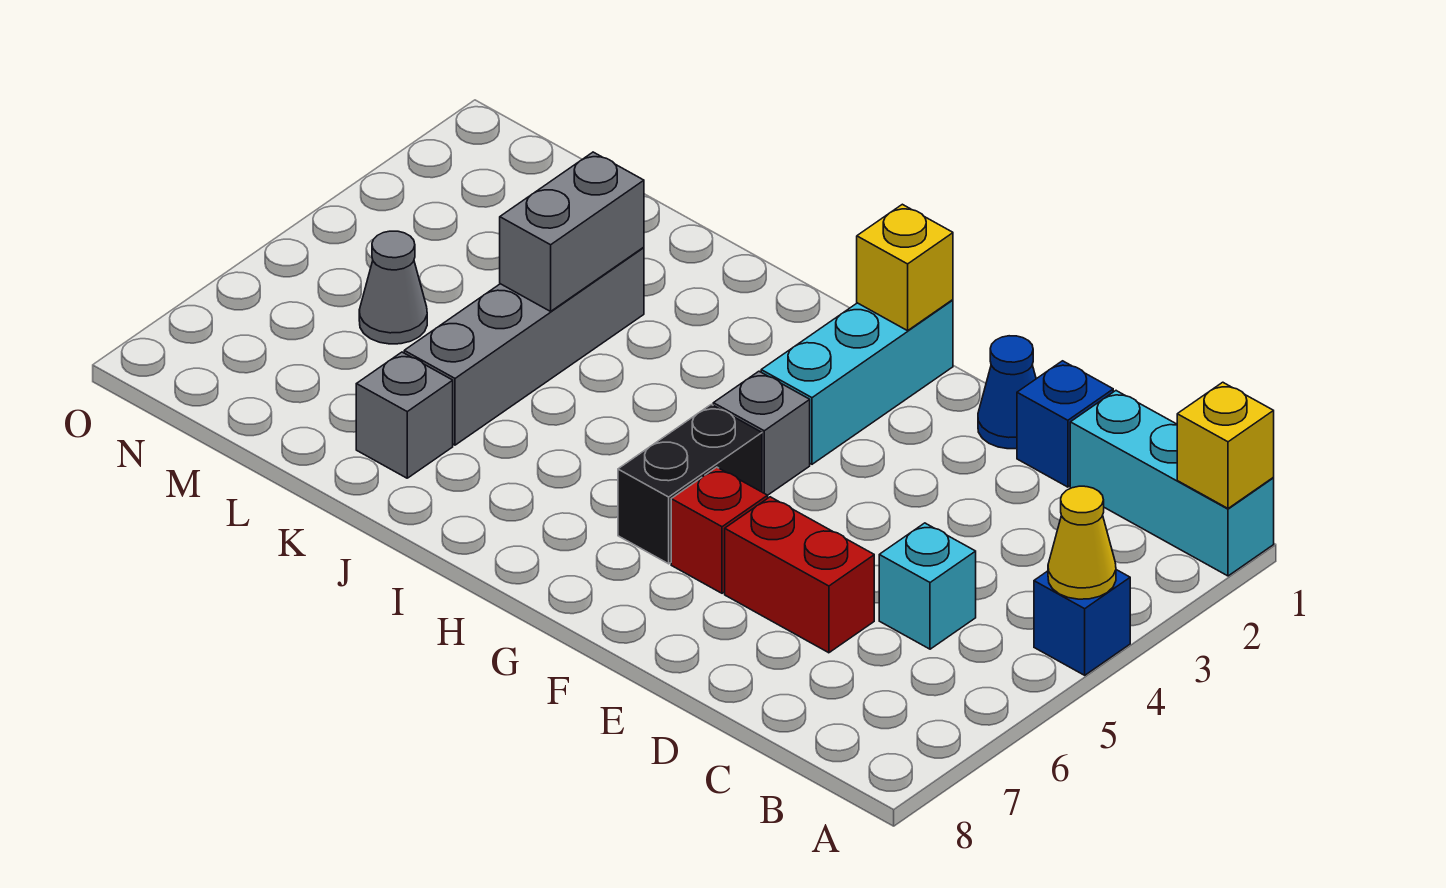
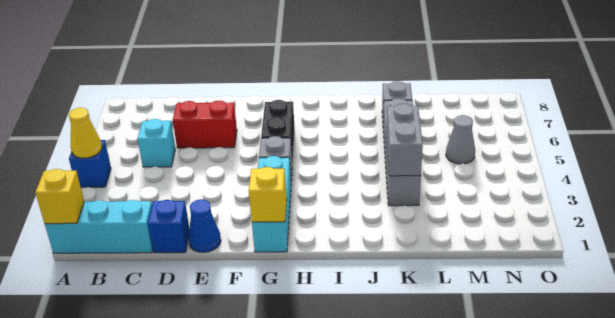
red 1x1 brick [671,467,768,593] -> none

